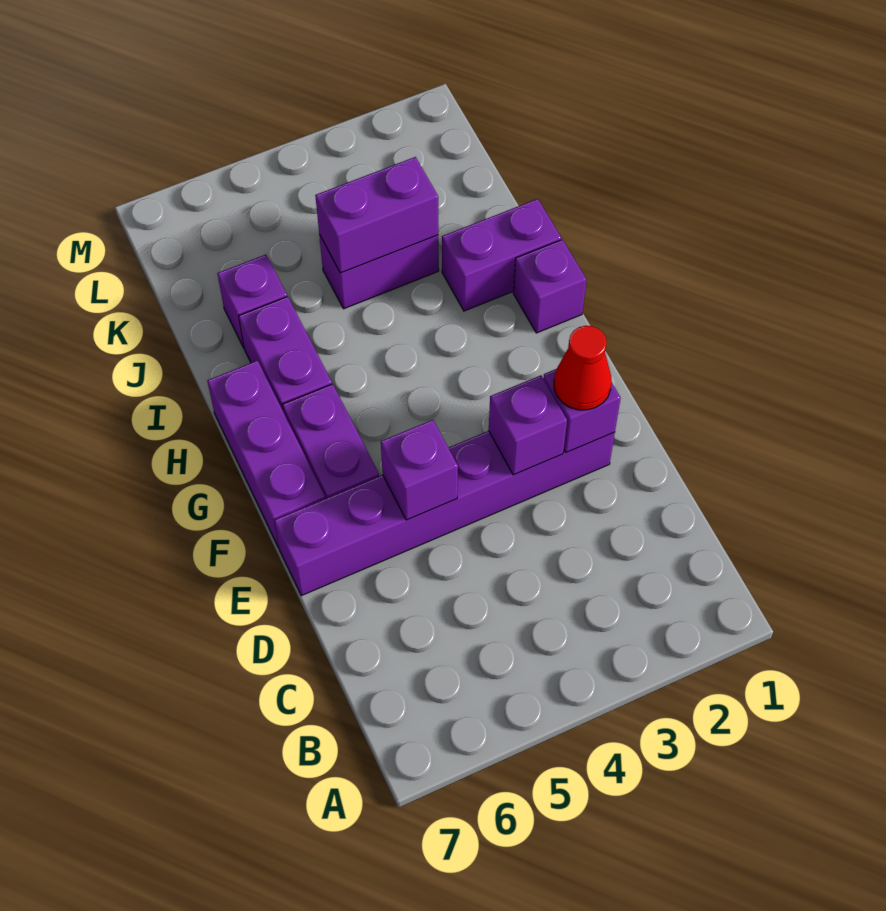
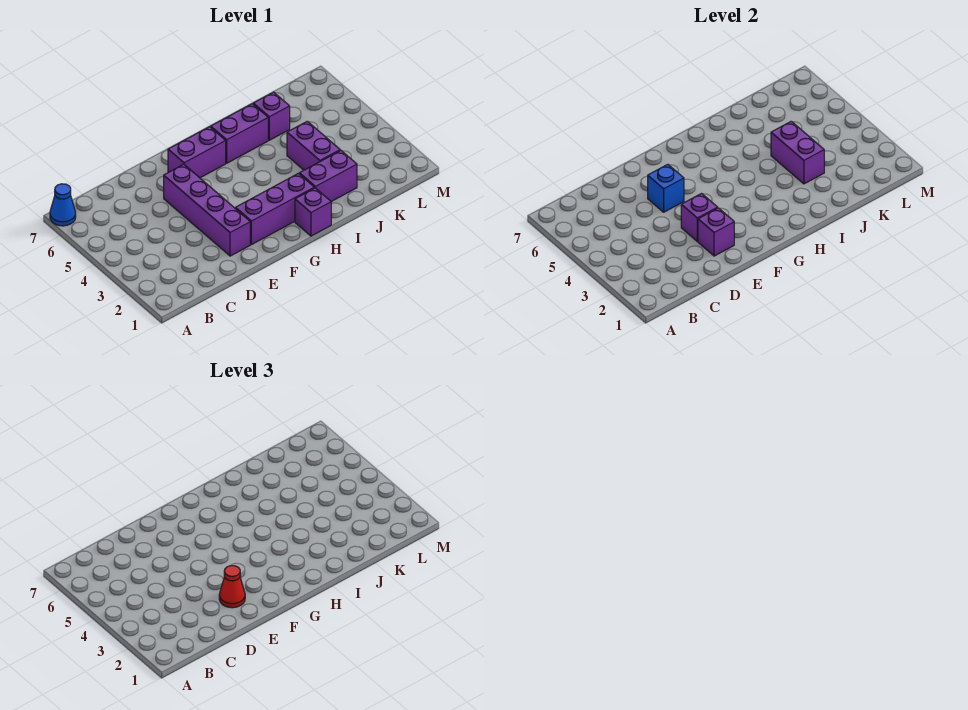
none -> blue 1x1 cone [50,184,76,226]
purple 1x6 brick [274,431,615,596] -> purple 1x4 brick [164,164,250,256]
purple 1x1 brick [381,420,458,520] -> blue 1x1 brick [648,164,684,212]
purple 1x3 brick [207,361,325,548] -> purple 1x3 brick moved to [235,173,314,245]
purple 1x2 brick [442,199,561,311] -> purple 1x2 brick turned to [299,150,357,202]

